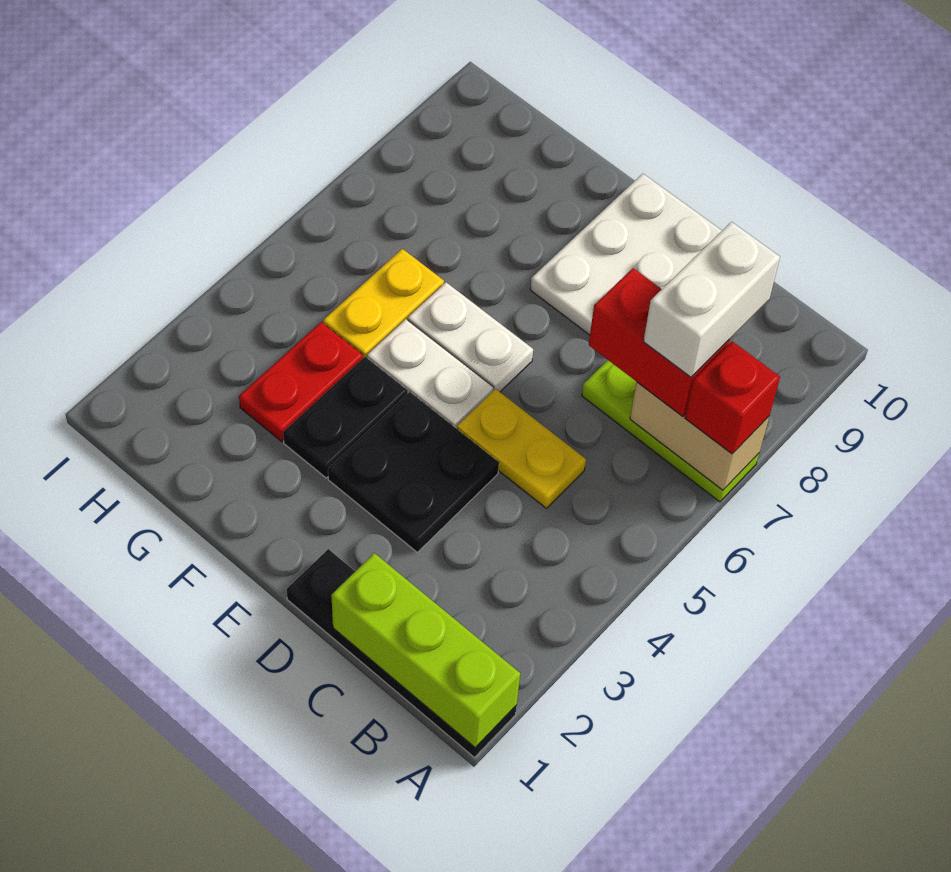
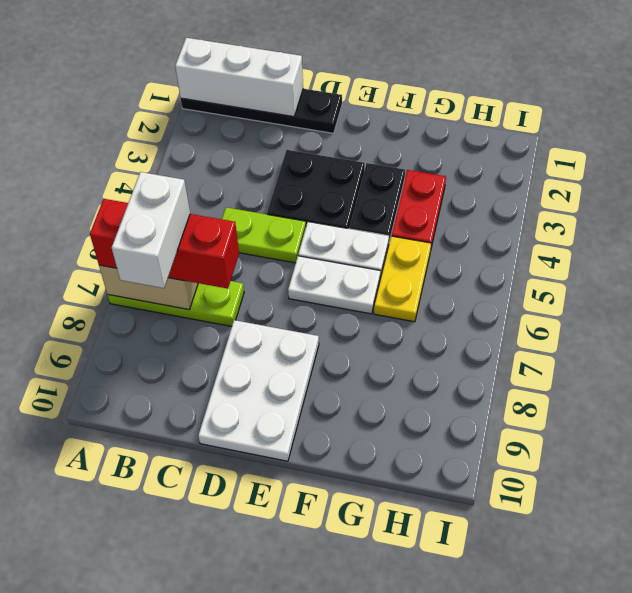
lime 1x3 brick [331,553,520,748] -> white 1x3 brick [175,38,303,117]
yellow 1x2 plate [457,389,586,508] -> lime 1x2 plate [222,207,306,263]

